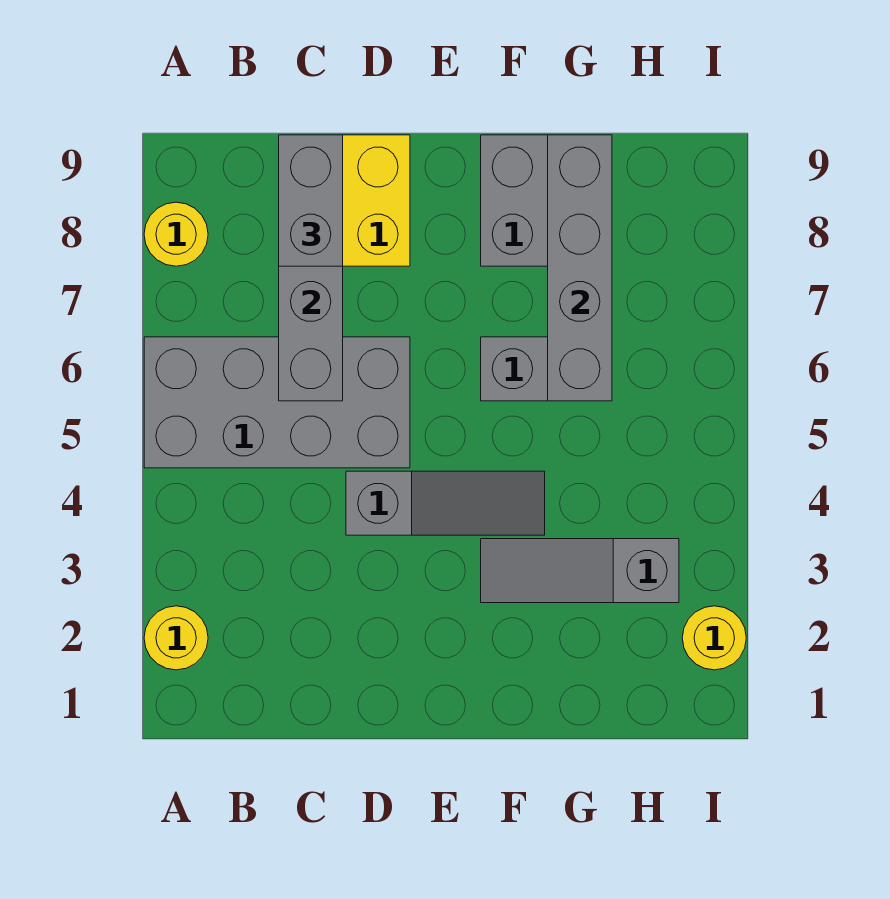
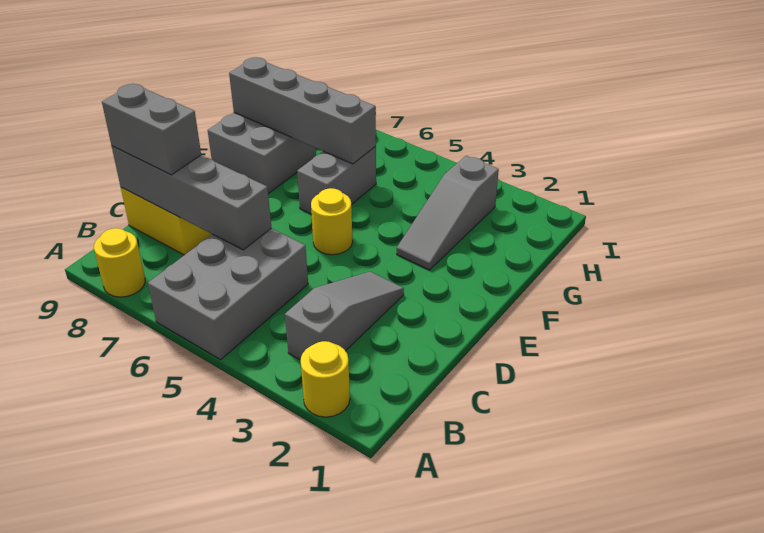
grey 2x4 brick [144,337,410,468] -> grey 2x3 brick [148,228,308,360]
grey 1x3 slope [346,471,545,535] -> grey 1x3 slope moved to [285,272,404,360]
yellow 1x1 round brick [682,606,746,670] -> yellow 1x1 round brick moved to [311,188,353,255]

